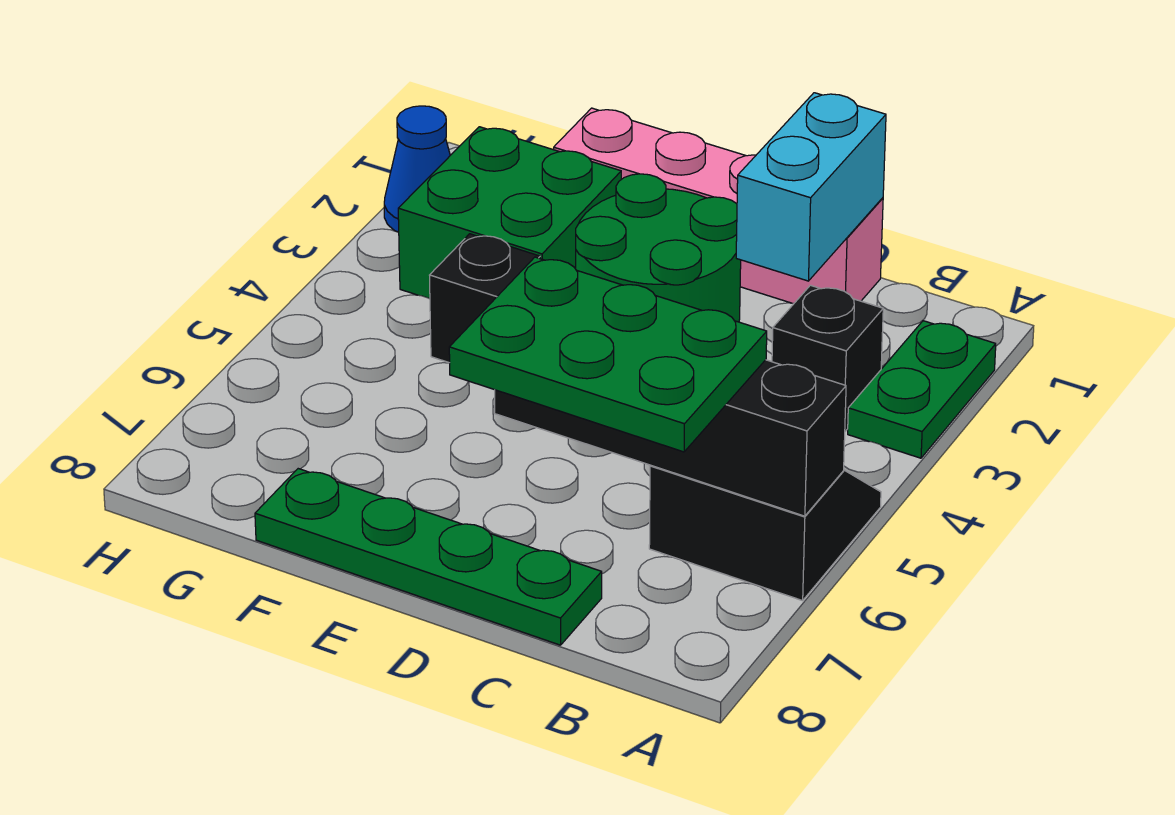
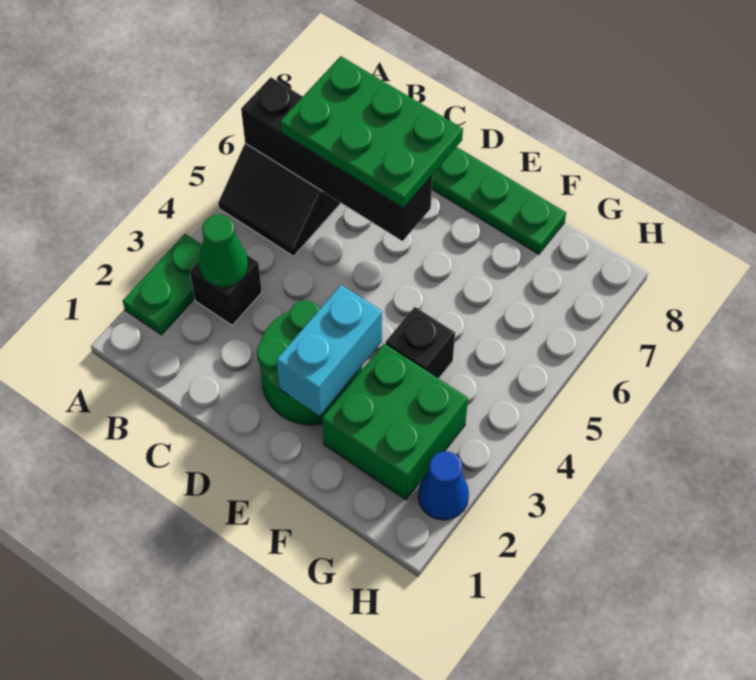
none -> green 1x1 cone [199,215,248,287]
pink 1x4 brick [554,108,883,303] -> none
cyan 1x2 brick [736,93,886,281] -> cyan 1x2 brick moved to [276,285,382,416]

